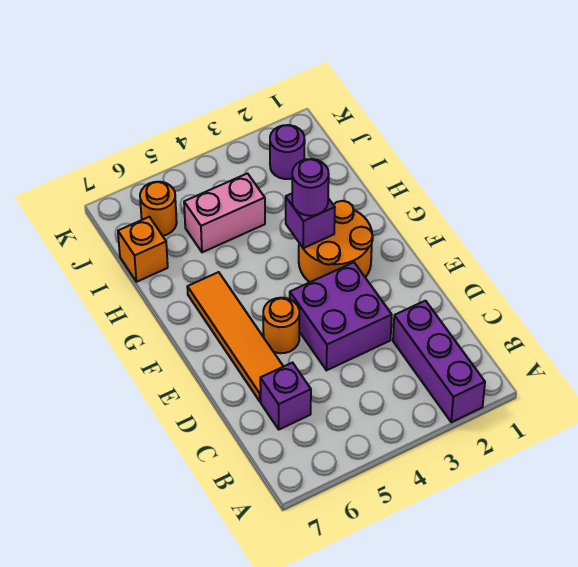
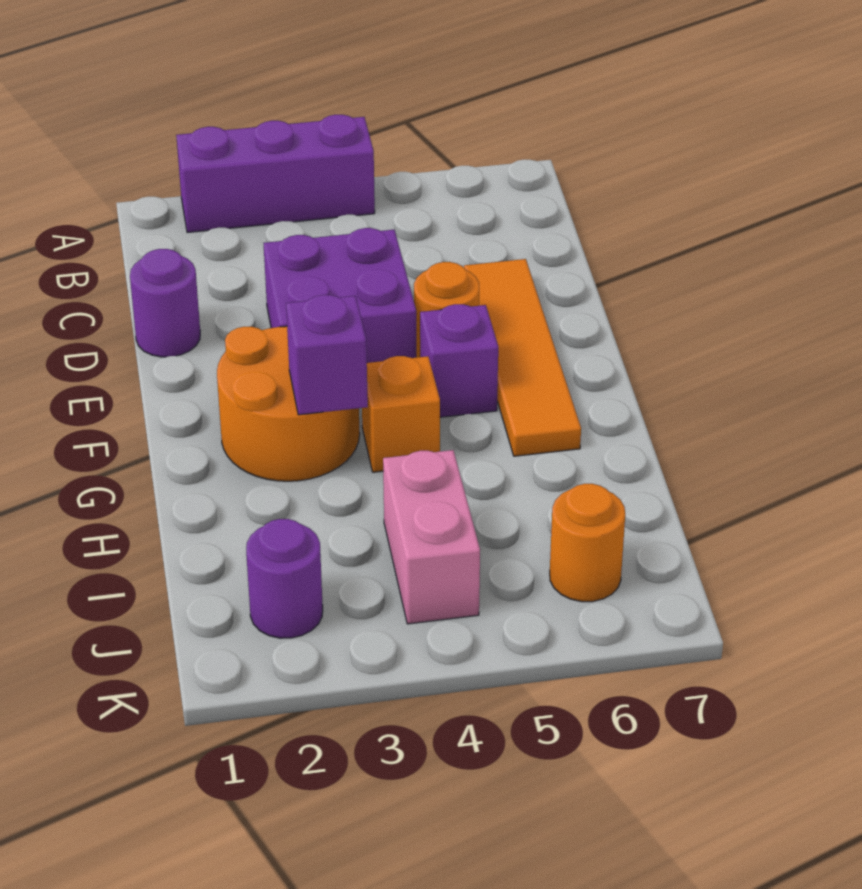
purple 1x3 brick [393,301,485,422] -> purple 1x3 brick turned to [176,115,375,233]
purple 1x1 brick [260,363,311,429] -> purple 1x1 brick moved to [420,304,498,417]
purple 1x1 round brick [292,159,329,216] -> purple 1x1 round brick moved to [130,249,200,357]
pink 1x2 brick [184,173,265,252] -> pink 1x2 brick turned to [383,450,480,624]
orange 1x1 brick [118,217,168,282] -> orange 1x1 brick moved to [362,356,440,472]

